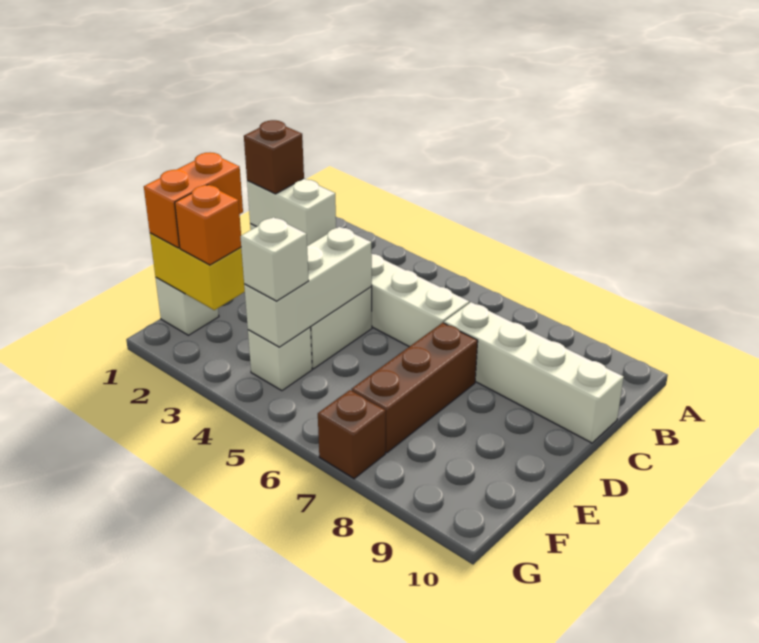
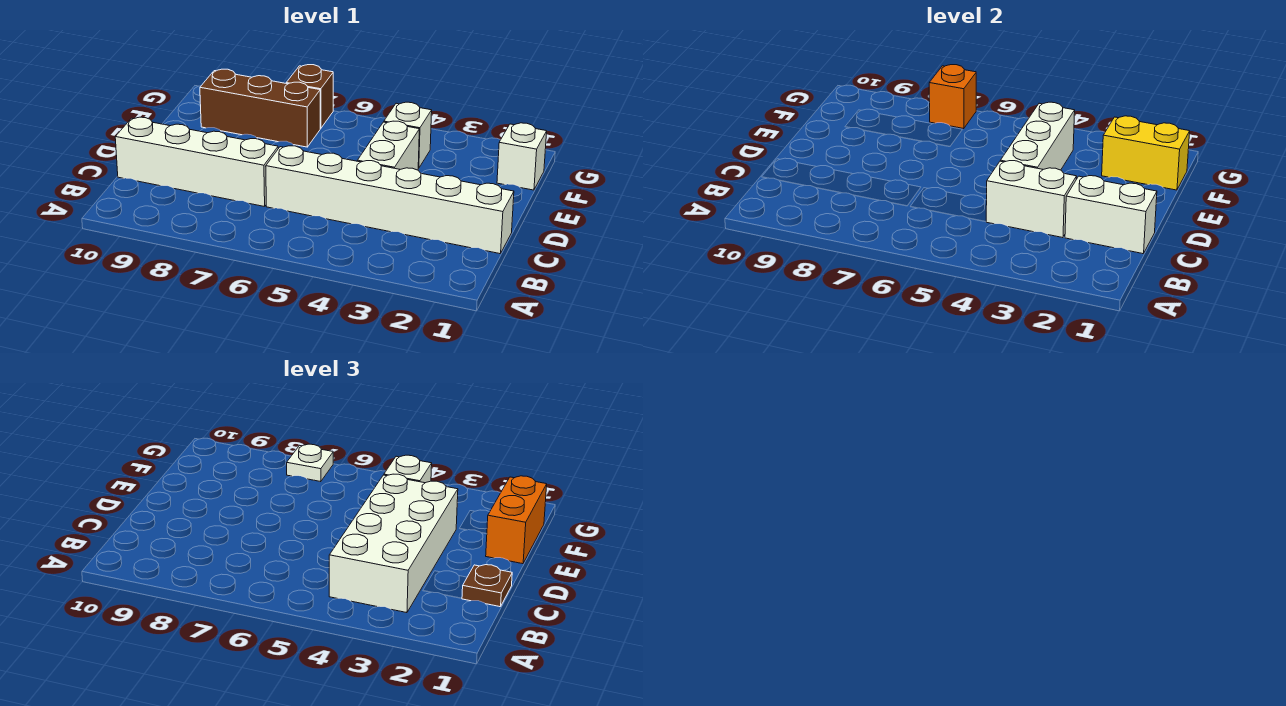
none -> white 2x4 brick [329,474,458,613]
brown 1x1 brick [244,120,304,194] -> brown 1x1 plate [462,565,512,607]
none -> white 1x2 brick [986,161,1077,238]
brown 1x3 brick [351,323,478,453] -> brown 1x3 brick turned to [200,69,320,147]
orange 1x1 brick [175,185,241,265] -> orange 1x1 brick moved to [929,65,976,129]
none -> white 1x1 plate [287,444,333,482]

